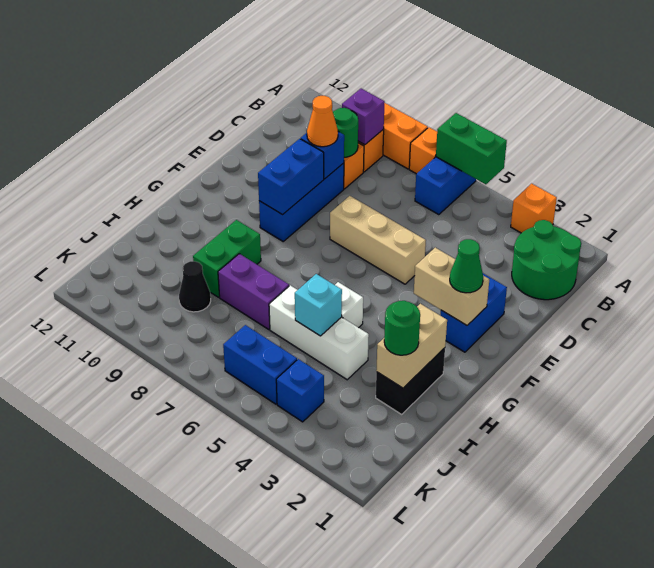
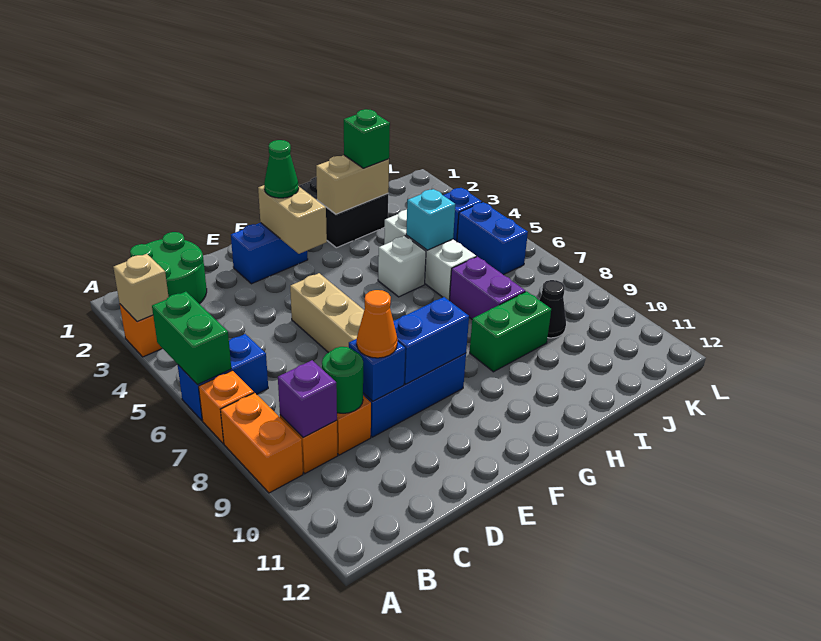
none -> tan 1x1 brick [113,254,168,322]
black 1x2 brick [376,348,445,414] -> black 2x2 brick [299,177,388,248]
green 1x1 round brick [384,301,420,355] -> green 1x1 brick [344,109,390,168]

